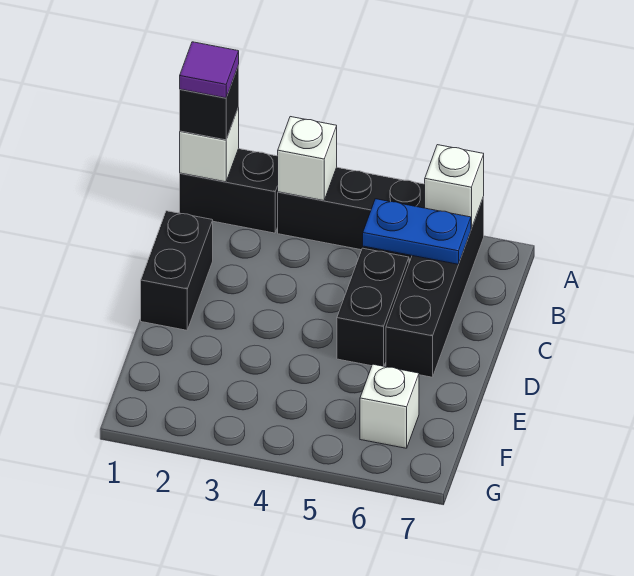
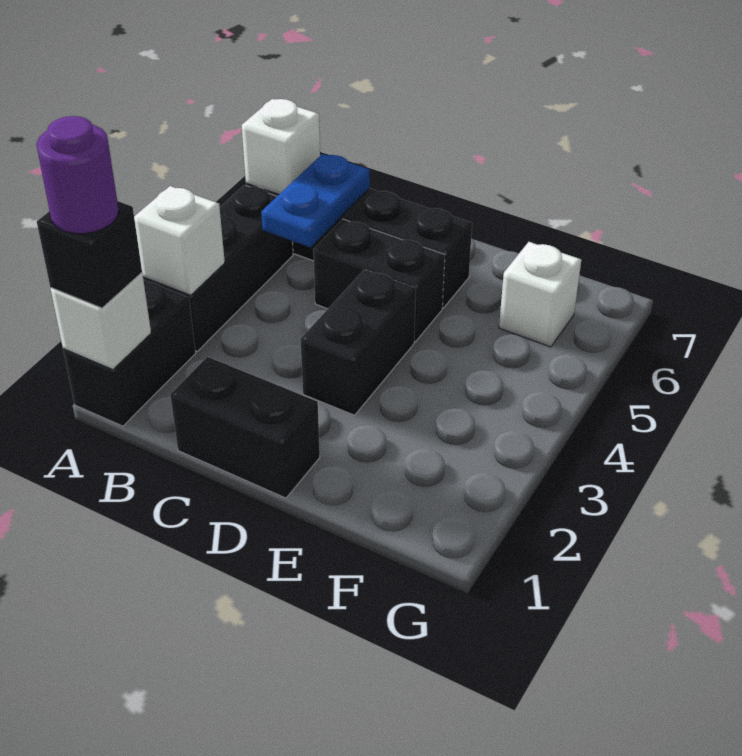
purple 1x1 tile [180,42,239,98] -> purple 1x1 round brick [37,116,119,234]
none -> black 1x2 brick [300,270,416,415]

